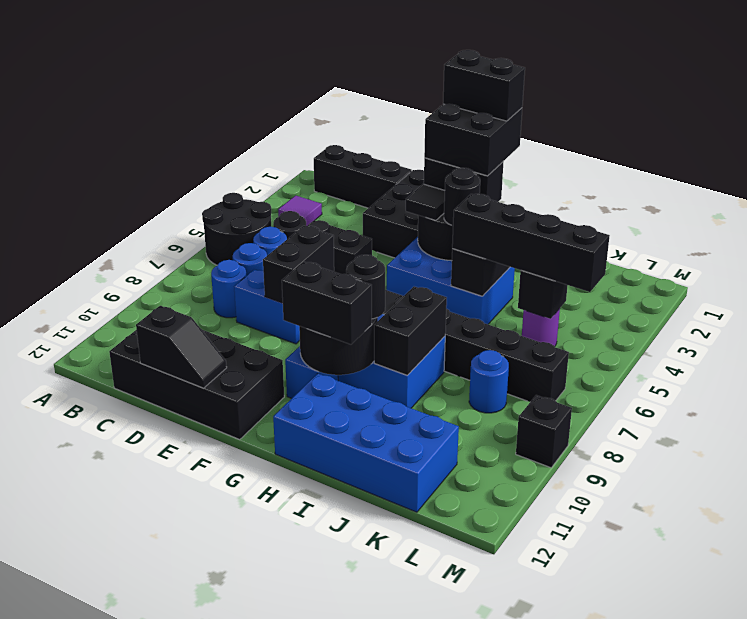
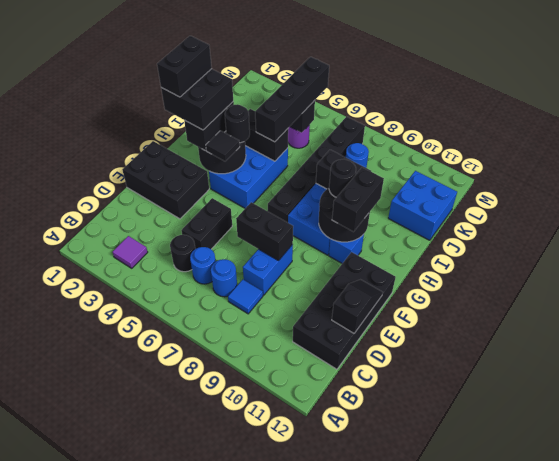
black 2x2 round brick [202,193,271,265] -> none
black 1x3 brick [314,145,412,208] -> none
blue 1x1 round brick [211,260,246,318] -> blue 1x1 tile [228,279,263,314]
blue 2x4 brick [273,373,459,512] -> blue 2x2 brick [388,171,457,240]
black 1x1 brick [516,395,572,468] -> none

